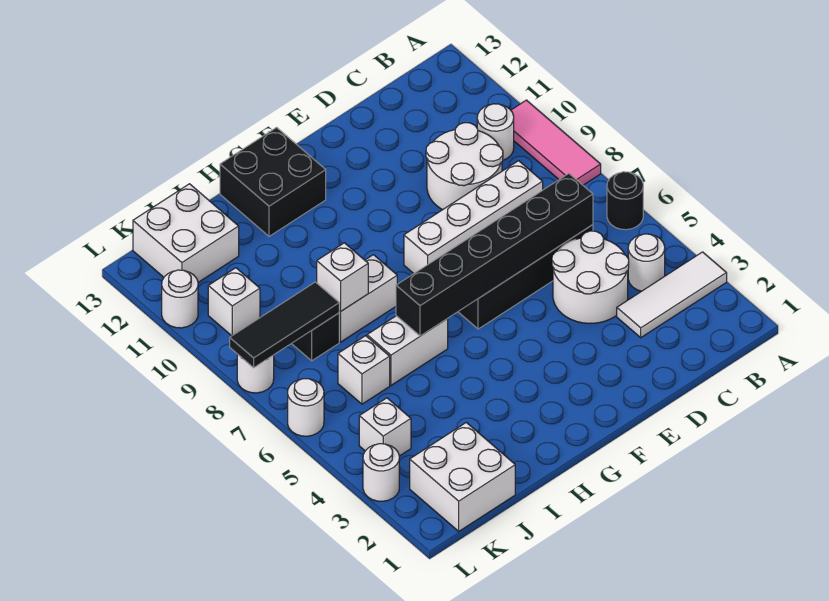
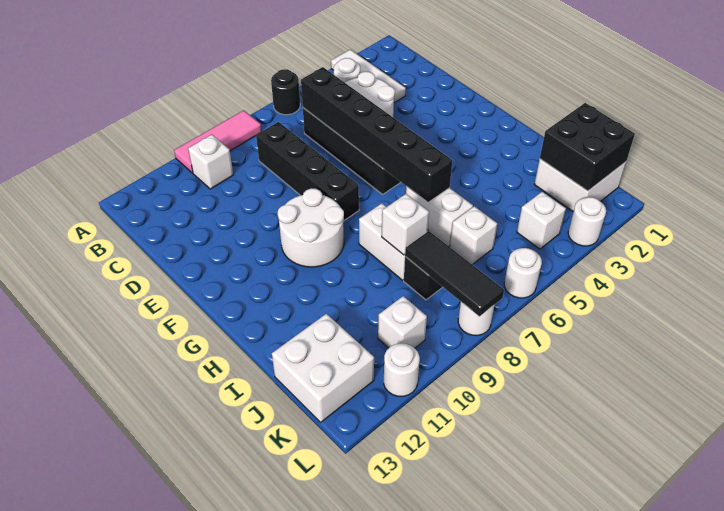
white 1x1 round brick [477,104,514,160] -> white 1x1 brick [188,135,233,189]
white 1x4 brick [404,161,543,274] -> black 1x4 brick [256,122,359,220]
white 2x2 round brick [426,123,503,210] -> white 2x2 round brick moved to [278,189,344,267]
black 2x2 brick [220,127,326,236] -> black 2x2 brick moved to [540,103,635,191]

